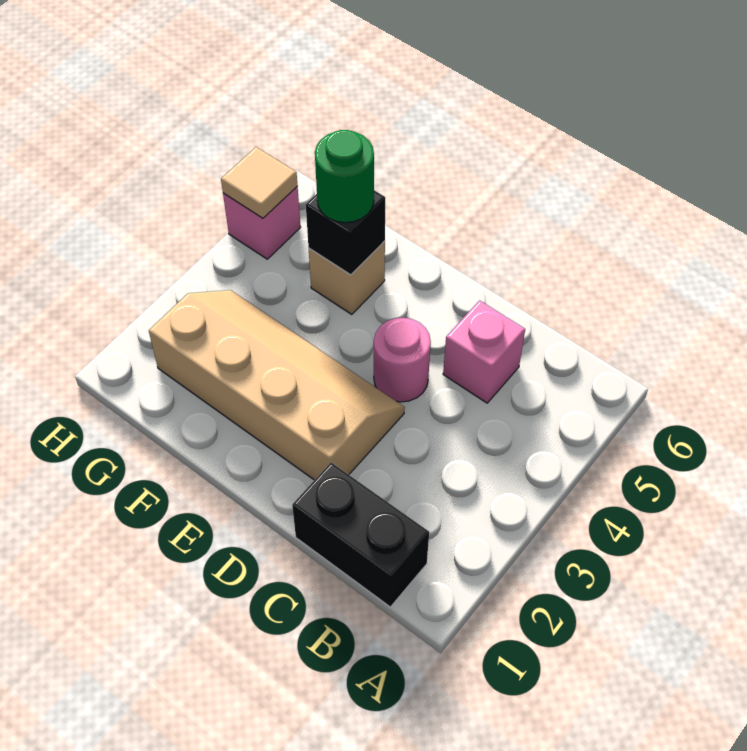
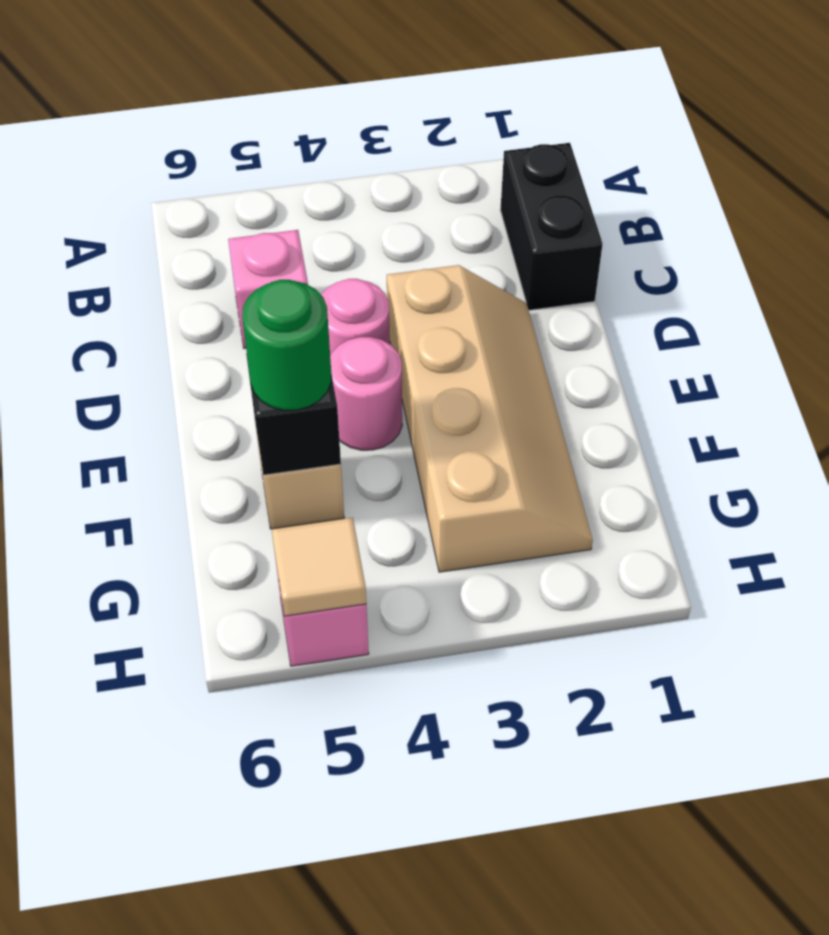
tan 2x4 slope [149,290,405,480] -> tan 2x4 slope turned to [387,265,593,572]
none -> pink 1x1 round brick [330,337,402,450]

